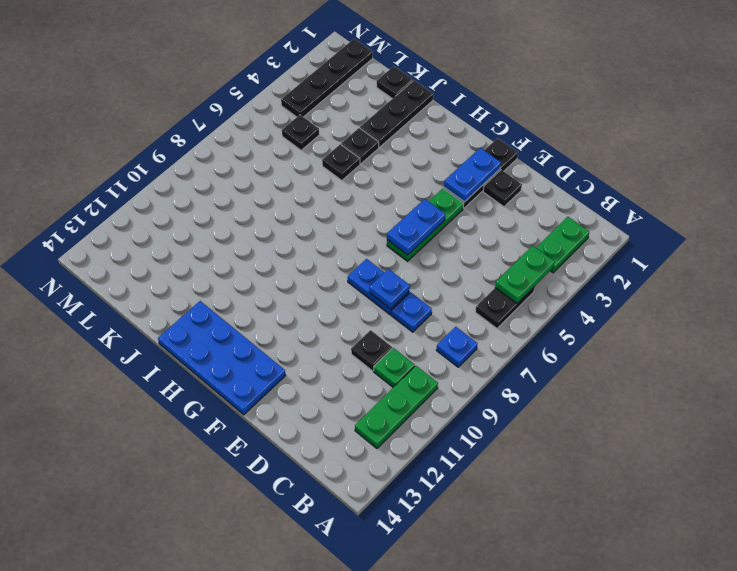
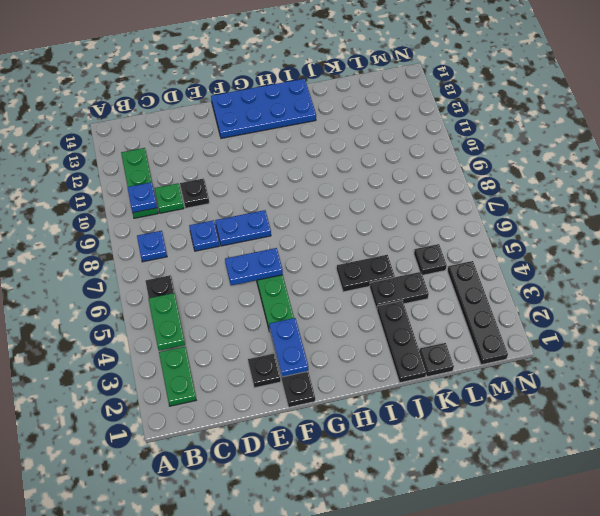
blue 1x1 plate [369,269,410,309] -> blue 1x1 plate moved to [127,182,157,213]
blue 1x2 plate [387,199,445,255] -> blue 1x2 plate turned to [225,248,283,285]
black 1x1 plate [341,128,379,164] -> black 1x2 plate [370,272,429,309]
black 1x1 plate [322,144,360,180] -> black 1x2 plate [337,255,395,292]

